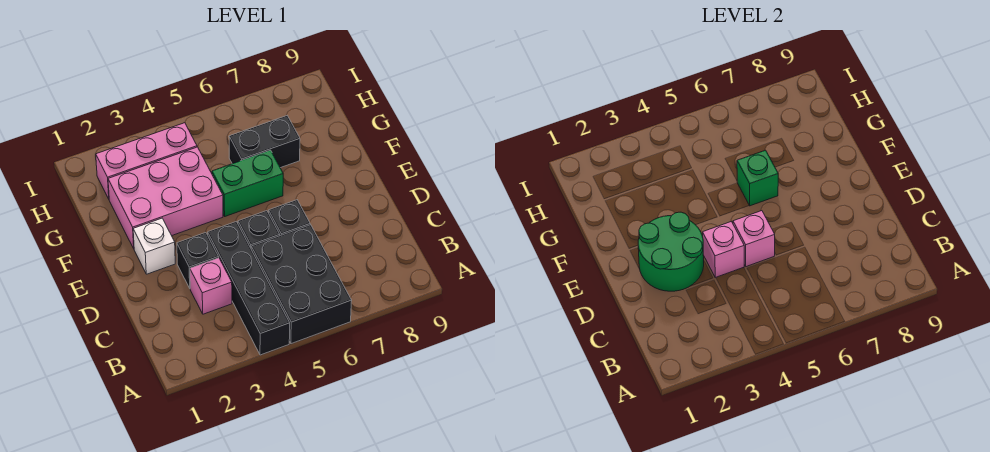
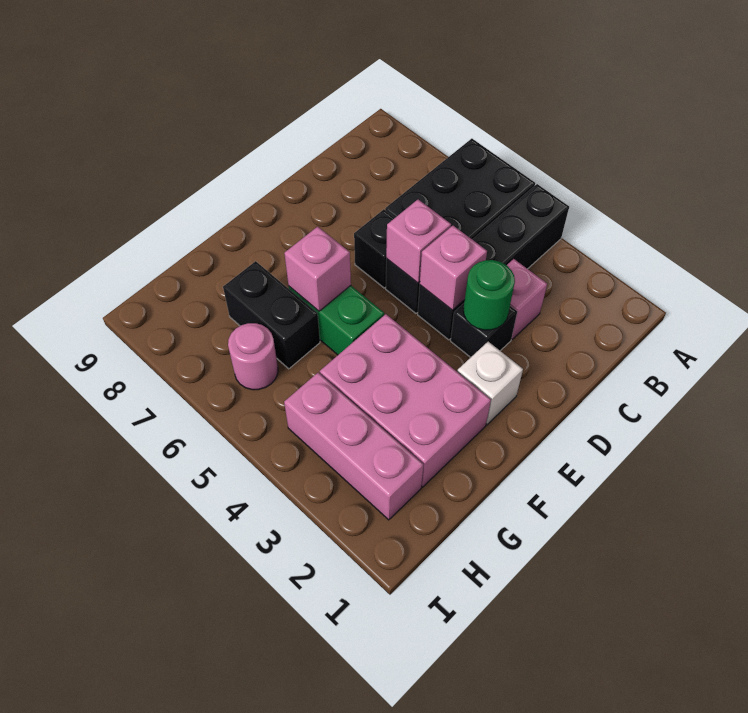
green 2x2 round brick [638,212,704,291] -> green 1x1 round brick [463,260,515,330]
green 1x1 brick [737,150,778,206] -> pink 1x1 brick [284,227,351,311]
none -> pink 1x1 round brick [228,323,278,390]

